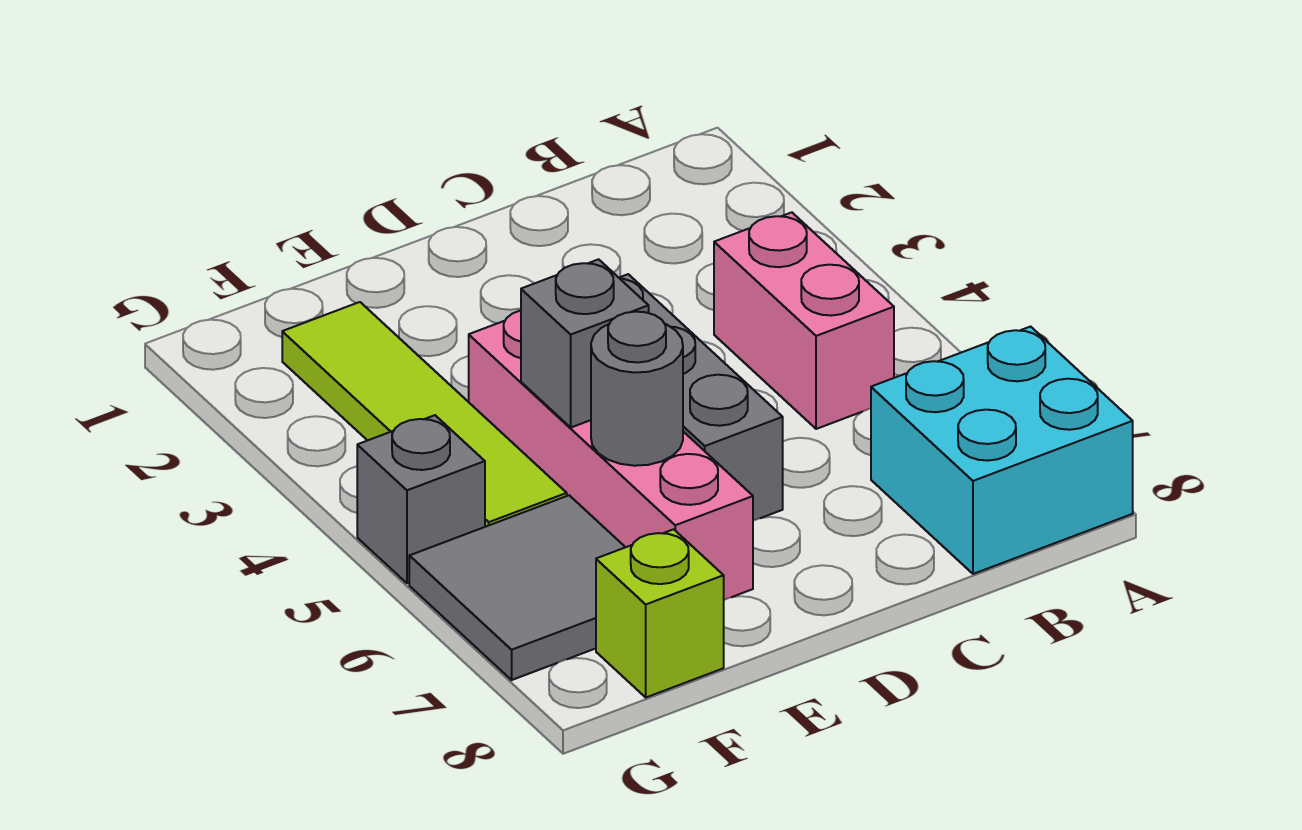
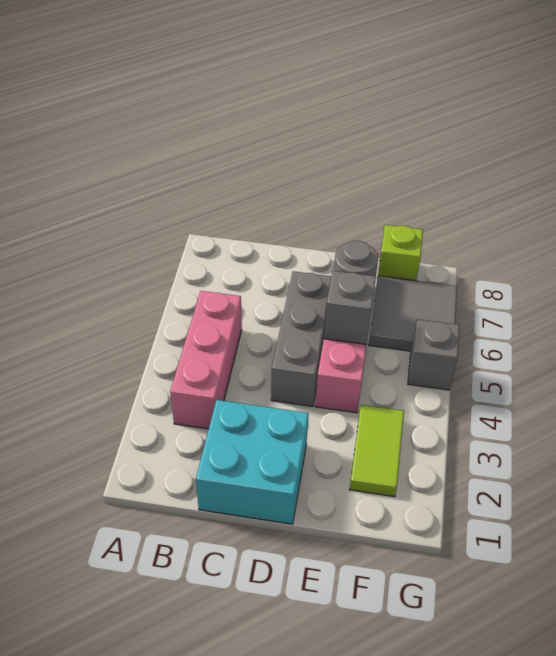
cyan 2x2 brick [871,327,1133,574] -> cyan 2x2 brick moved to [196,400,309,524]
pink 1x2 brick [714,212,894,429] -> pink 1x3 brick [170,291,242,429]
lime 1x4 tile [282,302,567,527] -> lime 1x2 tile [350,405,404,497]

